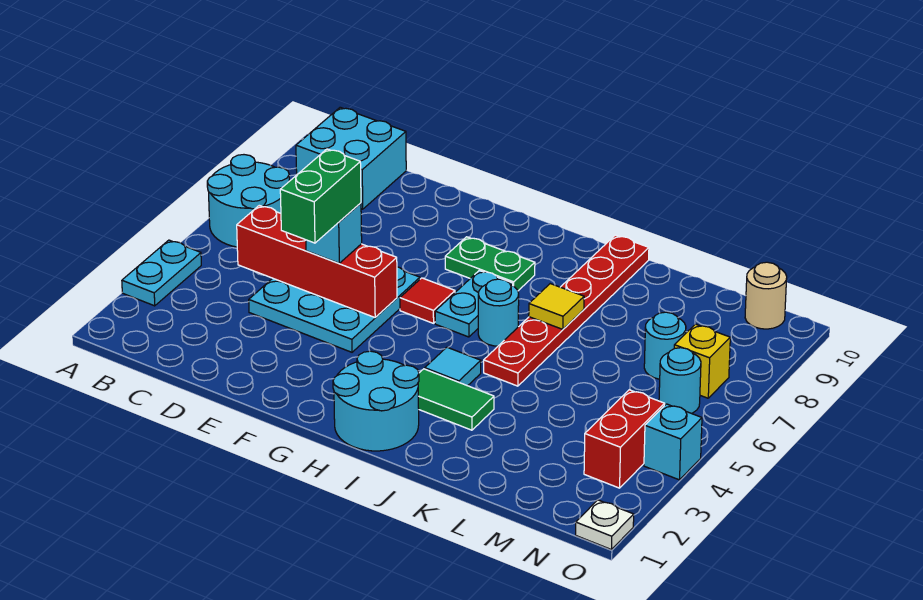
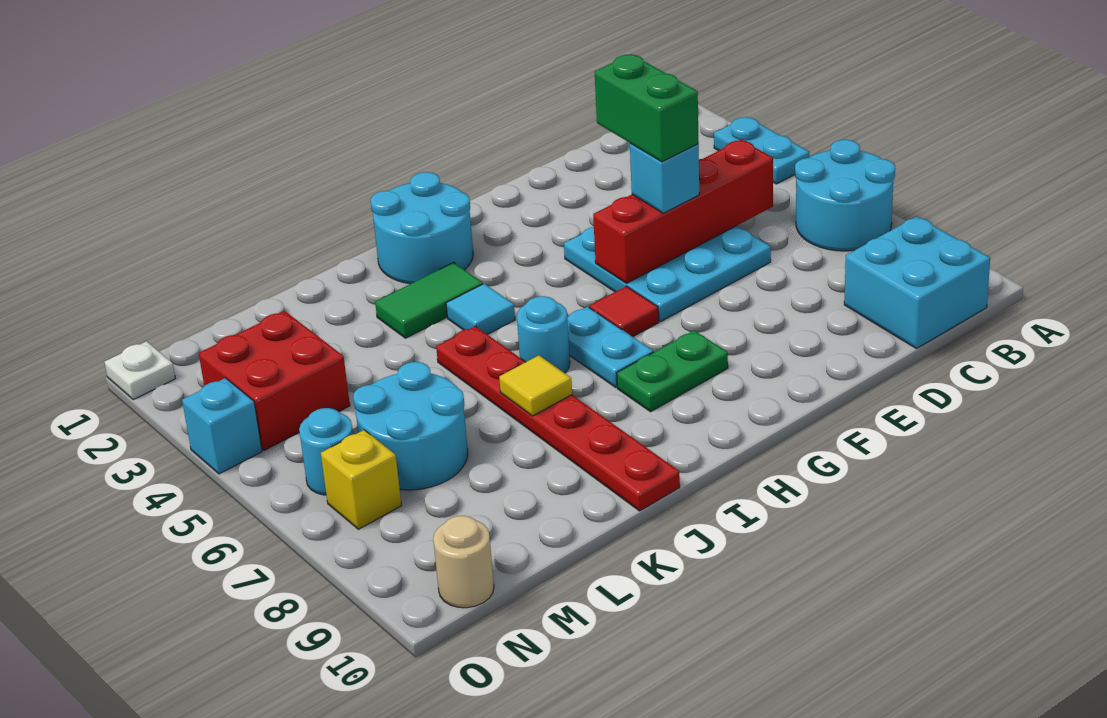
cyan 1x1 round brick [644,312,686,379] -> cyan 2x2 round brick [353,362,468,490]
red 1x2 brick [584,390,665,488] -> red 2x2 brick [199,311,350,450]

